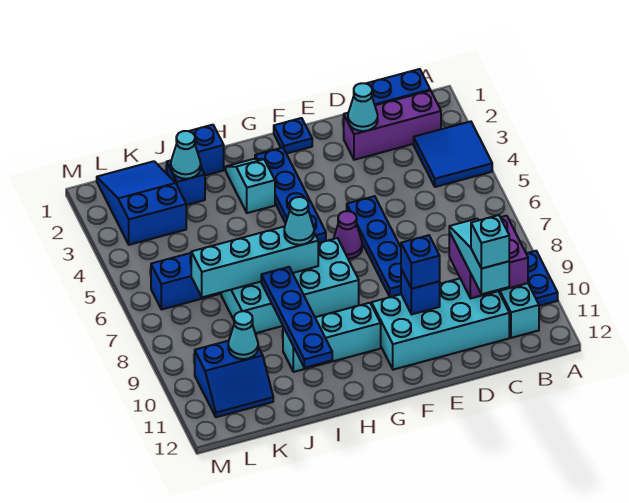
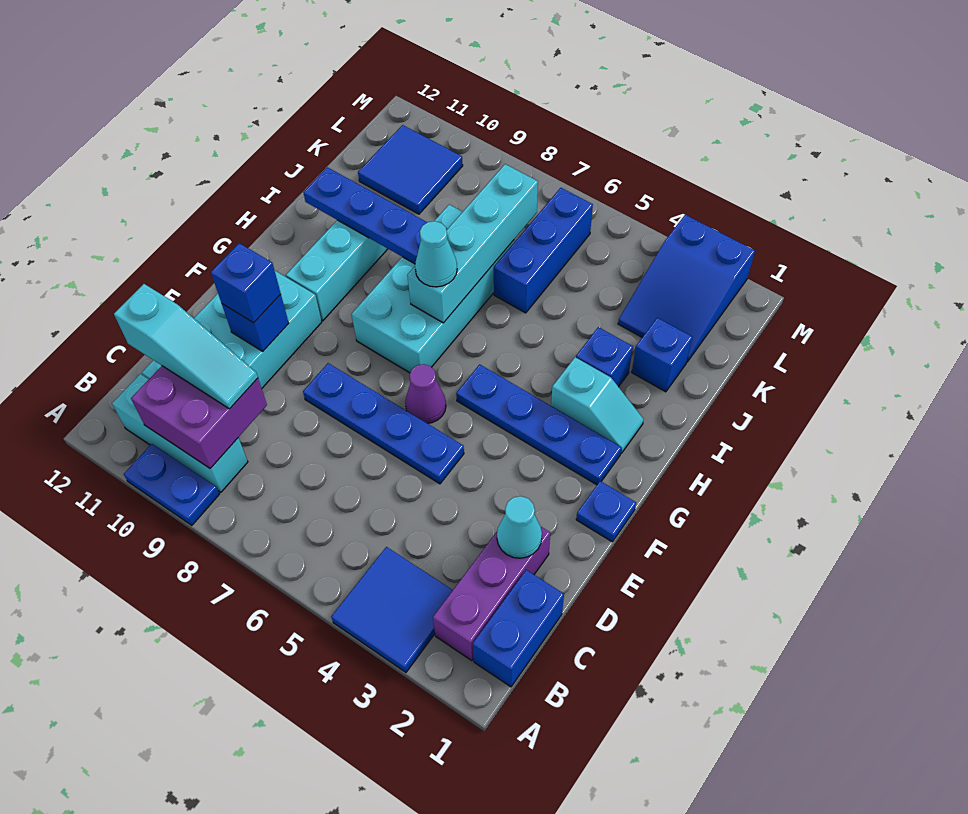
cyan 1x1 brick [471,215,509,269] -> none
blue 1x1 brick [189,125,224,175] -> blue 1x1 brick moved to [576,327,633,387]
cyan 1x1 cone [171,131,201,179] -> none
blue 2x3 slope [97,161,186,245] -> blue 2x3 slope turned to [618,215,755,362]
blue 2x2 slope [195,341,273,417] -> blue 2x2 tile [358,125,463,214]
cyan 1x1 cone [228,311,258,359] -> none

